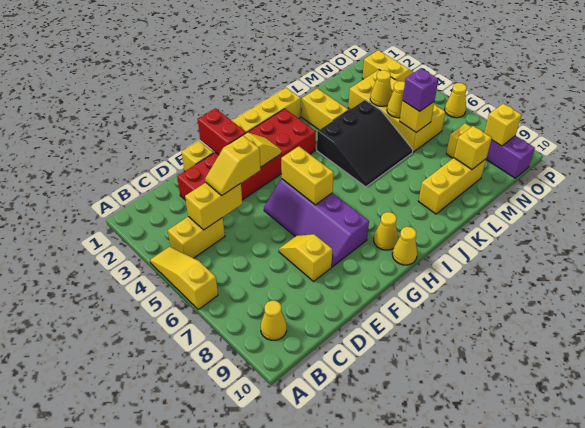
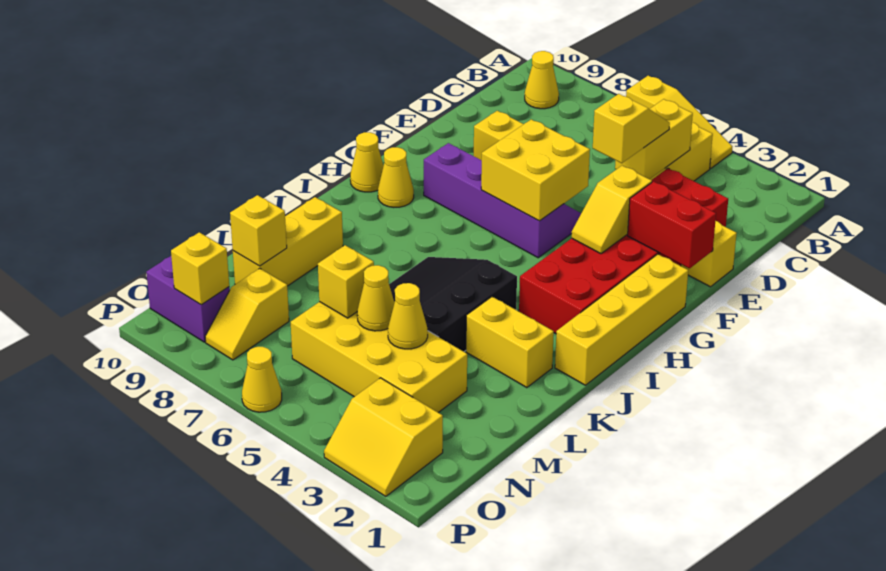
yellow 1x2 brick [281,146,334,205] -> yellow 2x2 brick [481,119,590,221]
purple 1x1 brick [403,68,439,111] -> none

